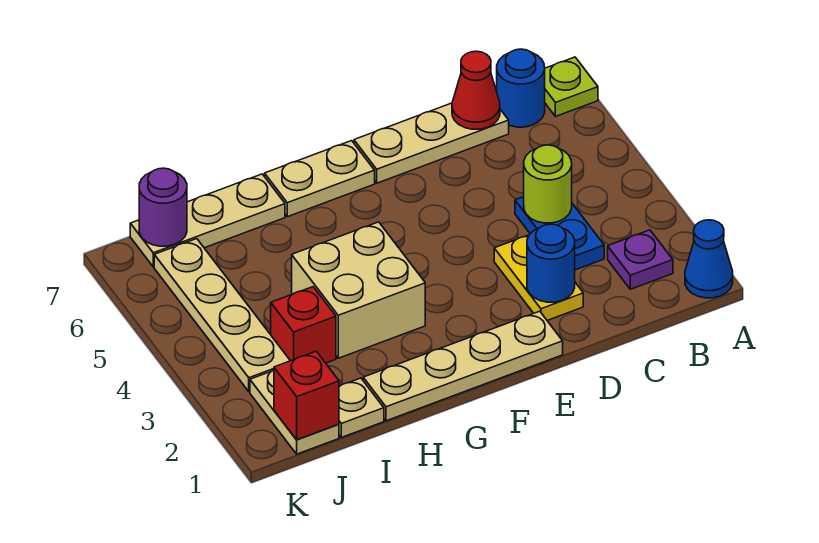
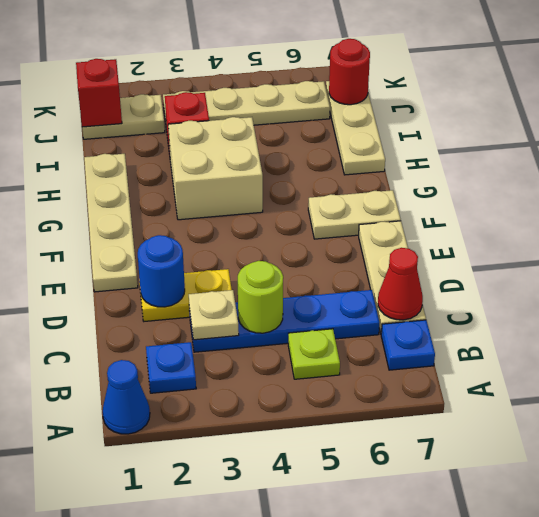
lime 1x1 plate [545,57,598,117] -> lime 1x1 plate moved to [288,329,340,379]
purple 1x1 plate [608,230,673,289] -> blue 1x1 plate [146,342,196,393]
blue 1x1 round brick [497,49,545,127] -> blue 1x1 plate [381,320,435,370]
blue 1x2 plate [515,197,604,270] -> blue 1x4 plate [189,290,379,352]
tan 1x2 plate [265,141,375,217] -> tan 1x2 plate turned to [308,190,401,239]
tan 1x1 plate [339,378,384,437] -> tan 1x1 plate moved to [189,290,239,340]
purple 1x1 round brick [139,168,187,246] -> red 1x1 round brick [329,39,370,105]

